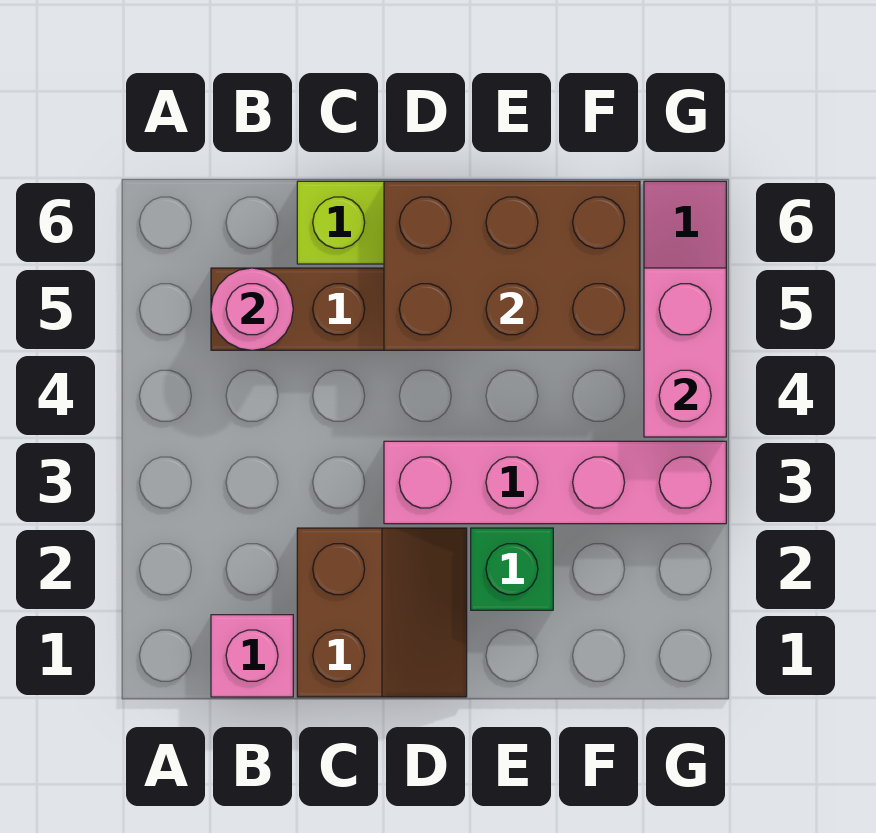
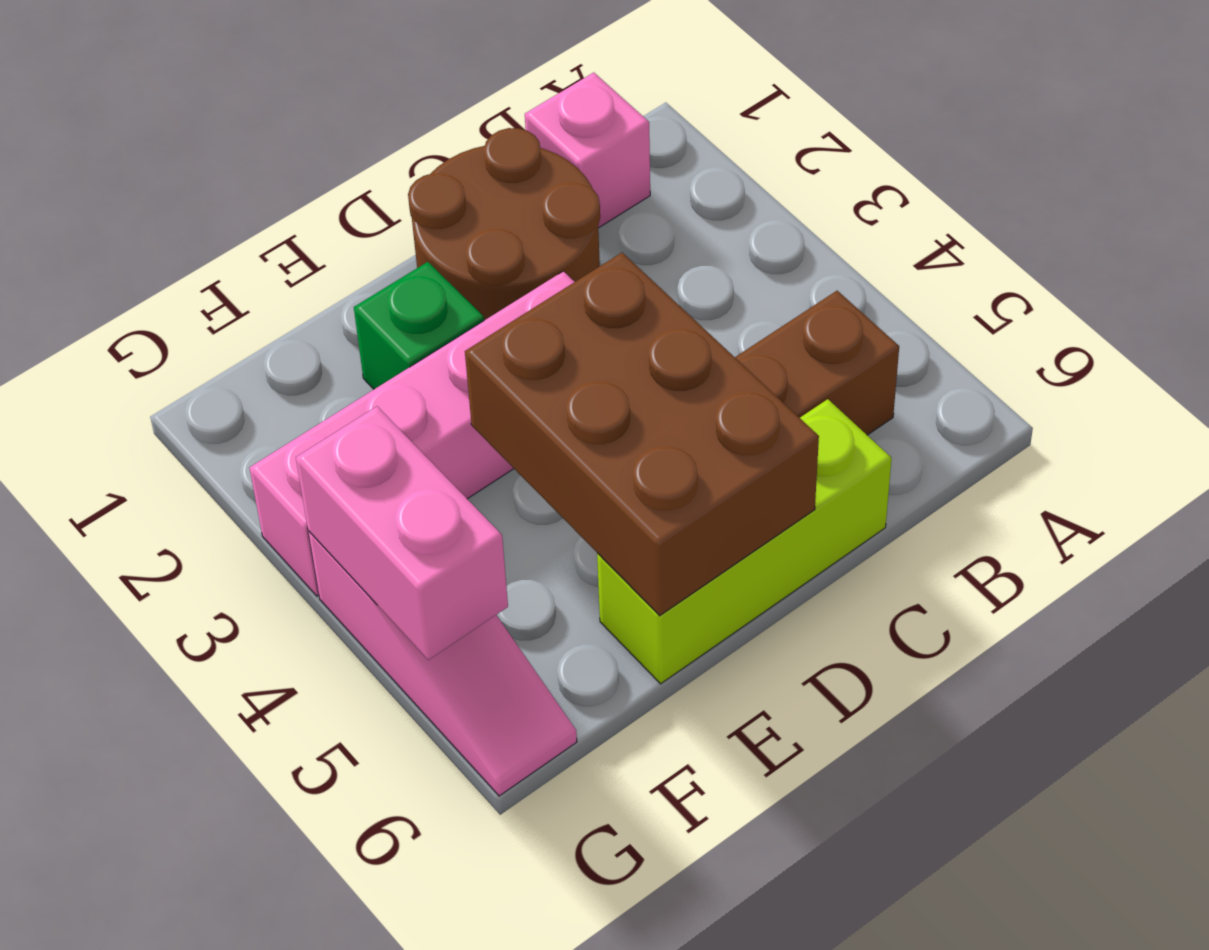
pink 1x1 round brick [211,268,293,350] -> none
brown 2x2 slope [297,528,467,697] -> brown 2x2 round brick [408,128,600,320]
brown 2x3 brick [384,181,640,350] -> brown 2x3 brick turned to [465,253,819,616]

